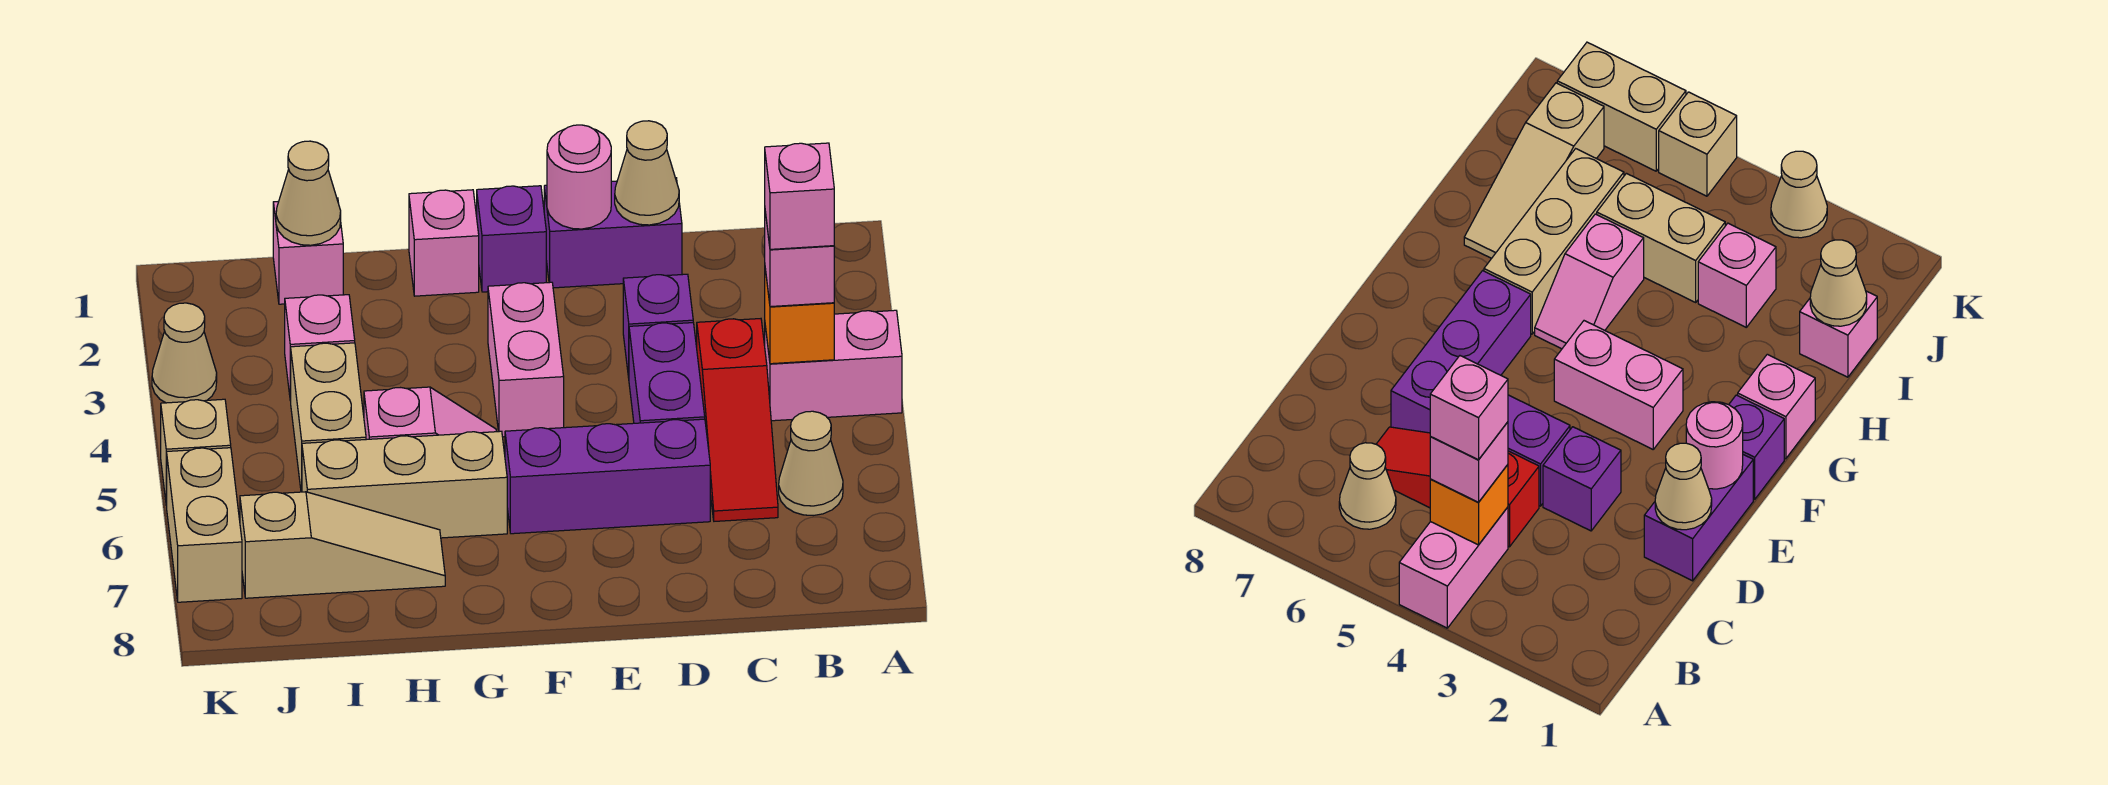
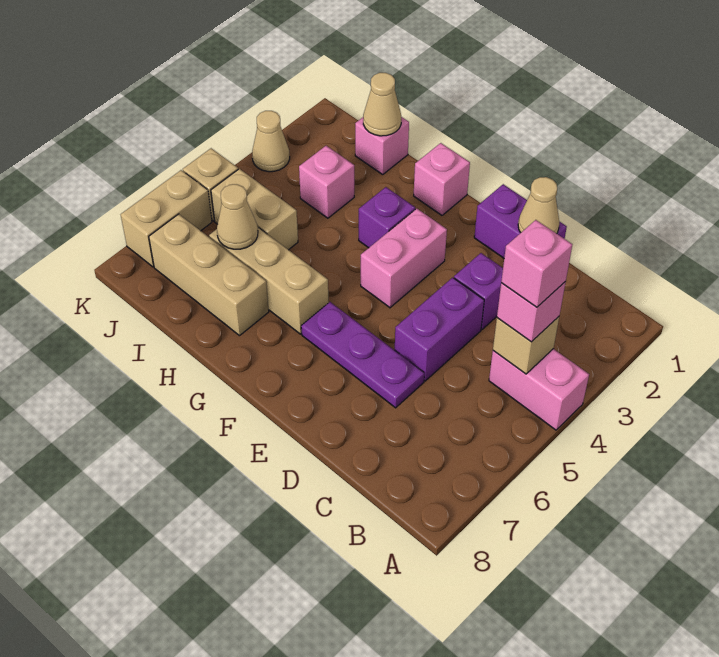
orange 1x1 brick [765,269,834,364] -> tan 1x1 brick [493,317,559,374]
tan 1x1 cone [779,411,843,516] -> tan 1x1 cone moved to [217,184,258,249]
red 1x3 slope [697,319,778,521] -> none
purple 1x3 brick [505,419,710,534] -> purple 1x3 plate [301,302,424,408]
pink 1x1 round brick [547,125,611,229] -> none
purple 1x1 brick [477,186,546,292] -> purple 1x1 brick moved to [359,187,415,248]
pink 1x2 slope [364,387,496,440] -> none
tan 1x3 slope [240,492,445,598] -> tan 1x3 brick [149,214,269,336]
tan 1x2 brick [291,343,366,492] -> tan 1x2 brick turned to [211,169,298,250]

